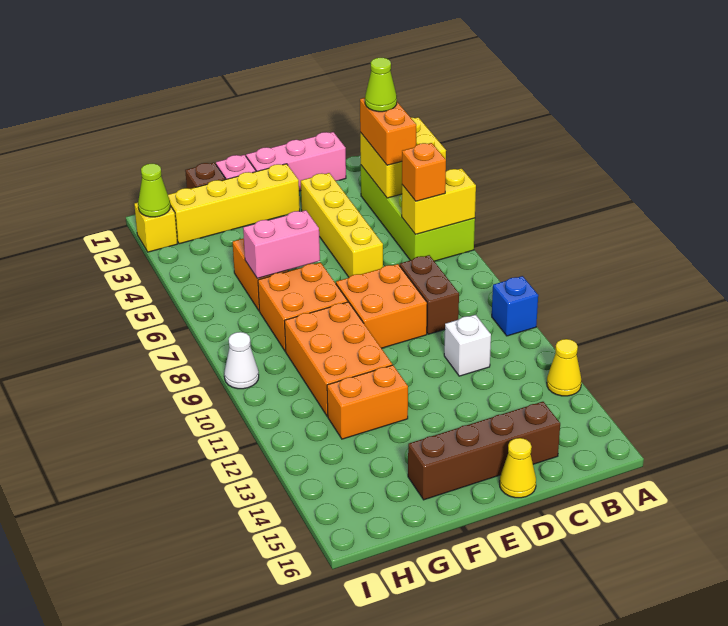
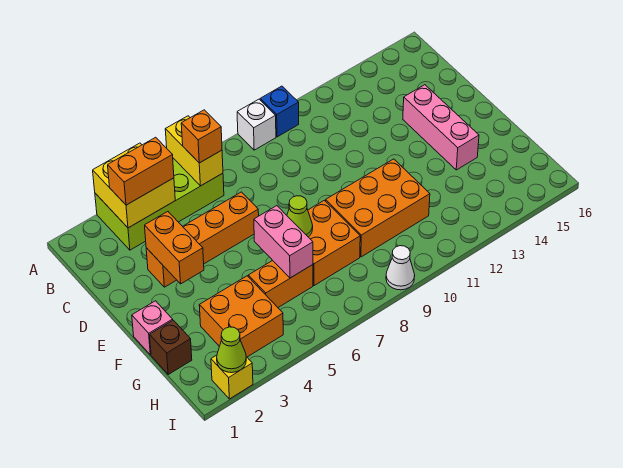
yellow 1x1 cone [547,339,581,396] -> none
lime 1x1 cone [365,58,397,112] -> lime 1x1 cone moved to [287,196,313,237]
pink 1x3 brick [246,132,346,191] -> pink 1x3 brick moved to [403,85,479,170]
brown 1x2 brick [400,255,459,334] -> none
white 1x1 brick [444,315,491,376] -> white 1x1 brick moved to [237,99,276,150]
brown 1x4 brick [408,402,560,500] -> none
yellow 1x4 brick [301,173,383,277] -> orange 1x4 brick [146,192,259,287]
orange 2x2 brick [336,264,427,348] -> orange 2x2 brick moved to [199,276,283,357]
yellow 1x1 cone [500,438,536,498] -> none
yellow 1x4 brick [168,164,300,244] -> none
orange 1x2 brick [327,365,408,439] -> orange 1x2 brick moved to [145,212,204,284]

